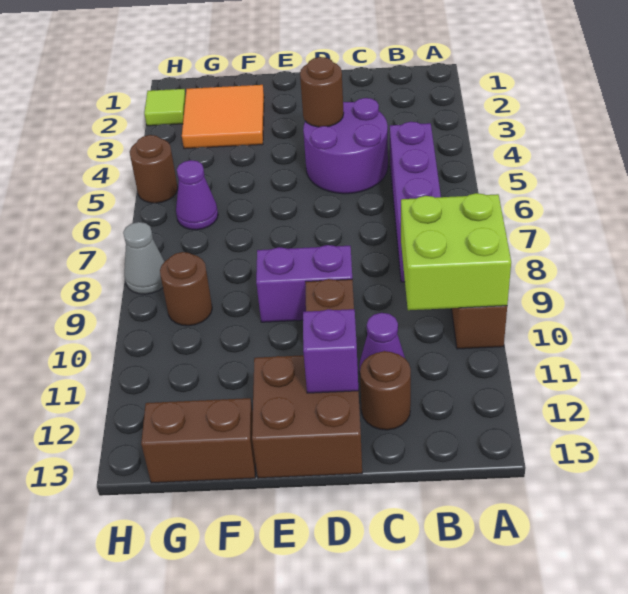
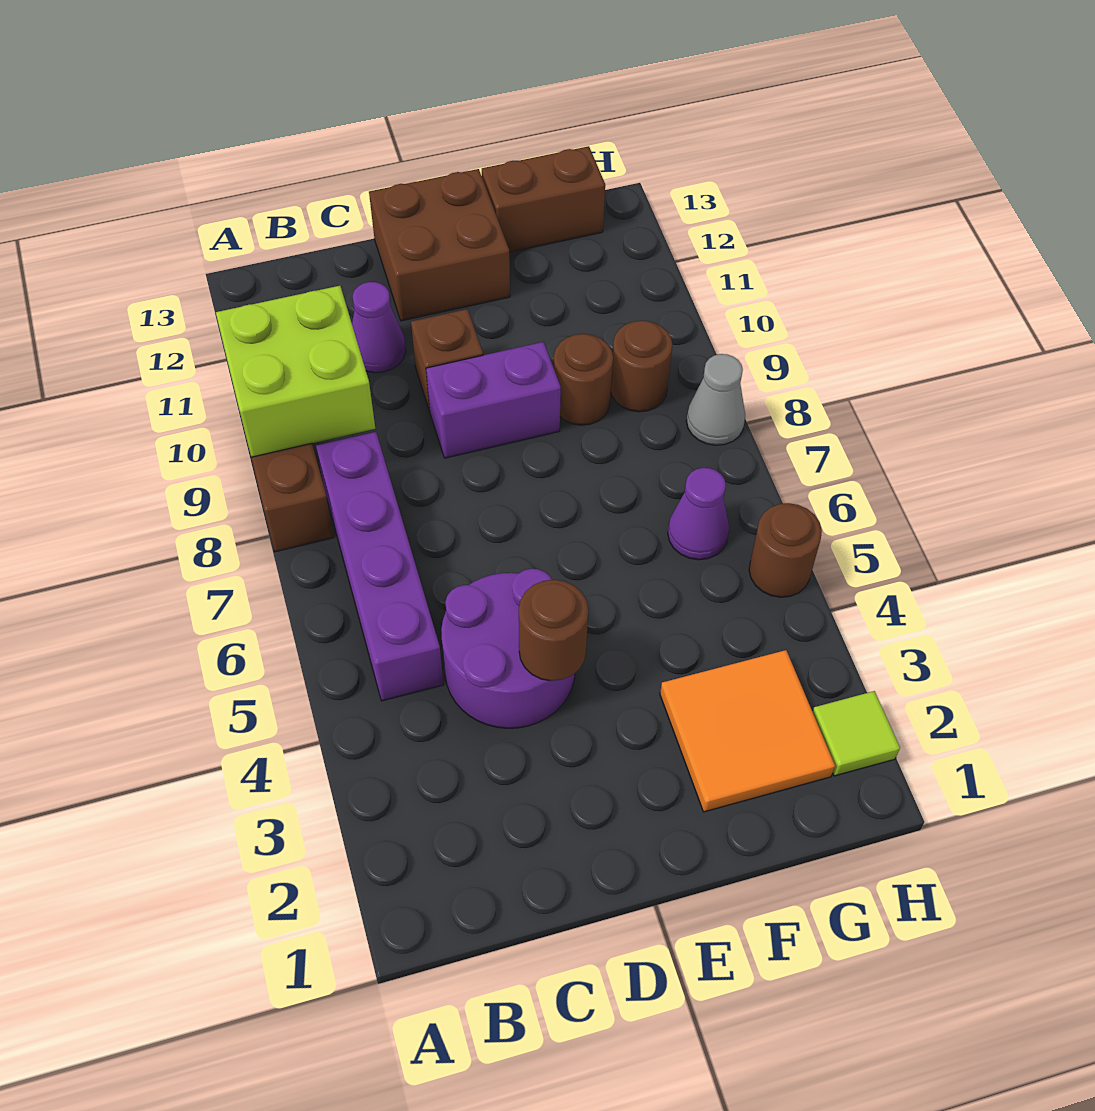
brown 1x1 round brick [360,351,411,430] -> brown 1x1 round brick moved to [554,334,613,425]
purple 1x1 brick [303,309,358,393] -> none

